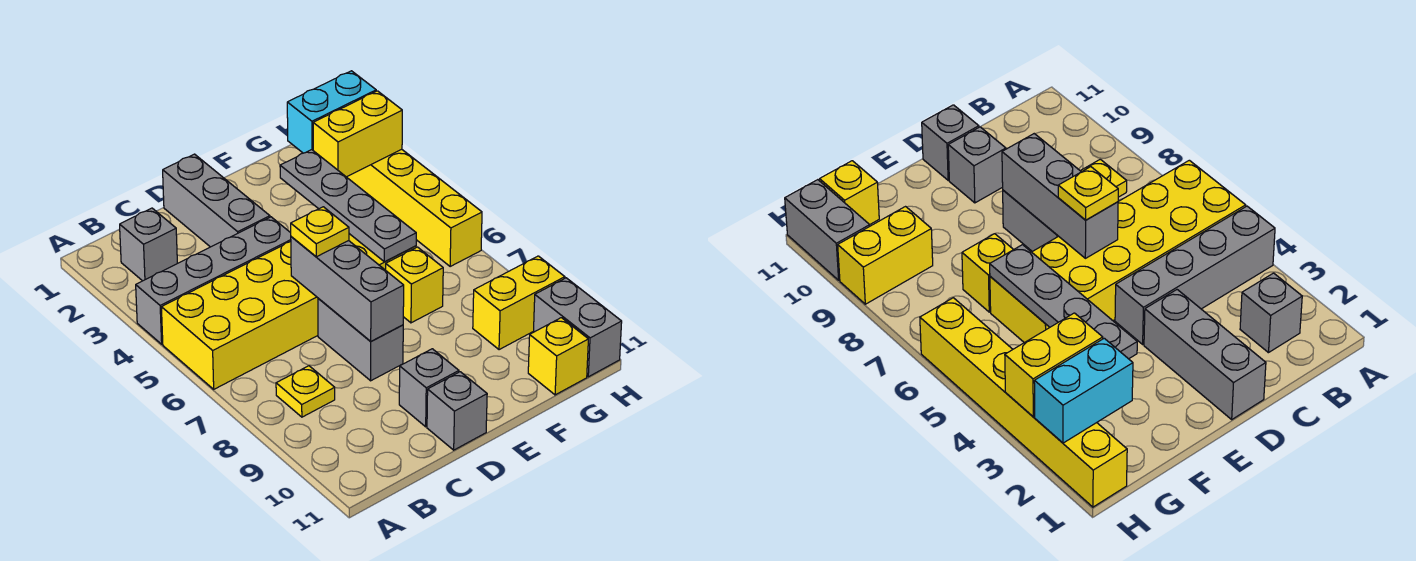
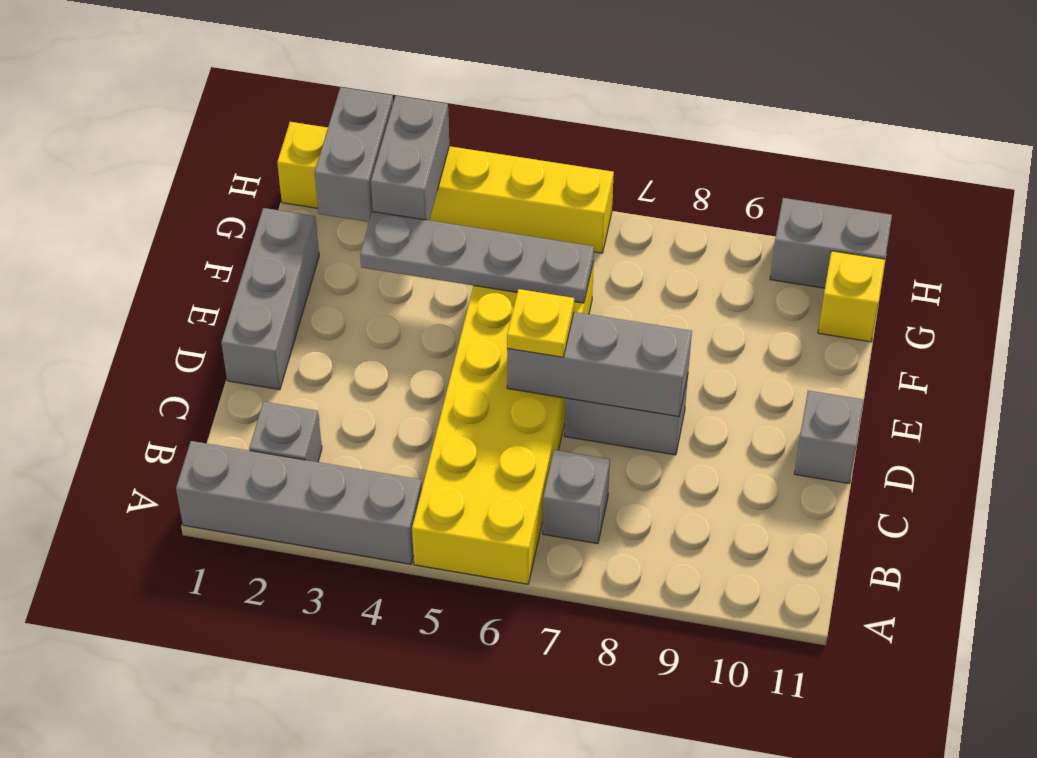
grey 1x4 brick [136,217,291,344] -> grey 1x4 brick turned to [176,441,422,564]
yellow 1x1 plate [276,366,335,417] -> none
grey 1x3 brick [163,154,270,247] -> grey 1x3 brick turned to [221,208,319,390]
grey 1x1 brick [399,349,459,427] -> grey 1x1 brick moved to [543,450,610,544]
yellow 1x1 brick [386,247,443,323] -> none
cyan 1x2 brick [287,71,376,153] -> grey 1x2 brick [315,87,393,222]
yellow 1x2 brick [313,91,402,177] -> grey 1x2 brick [371,96,449,220]
yellow 1x2 brick [473,256,565,350] -> none

